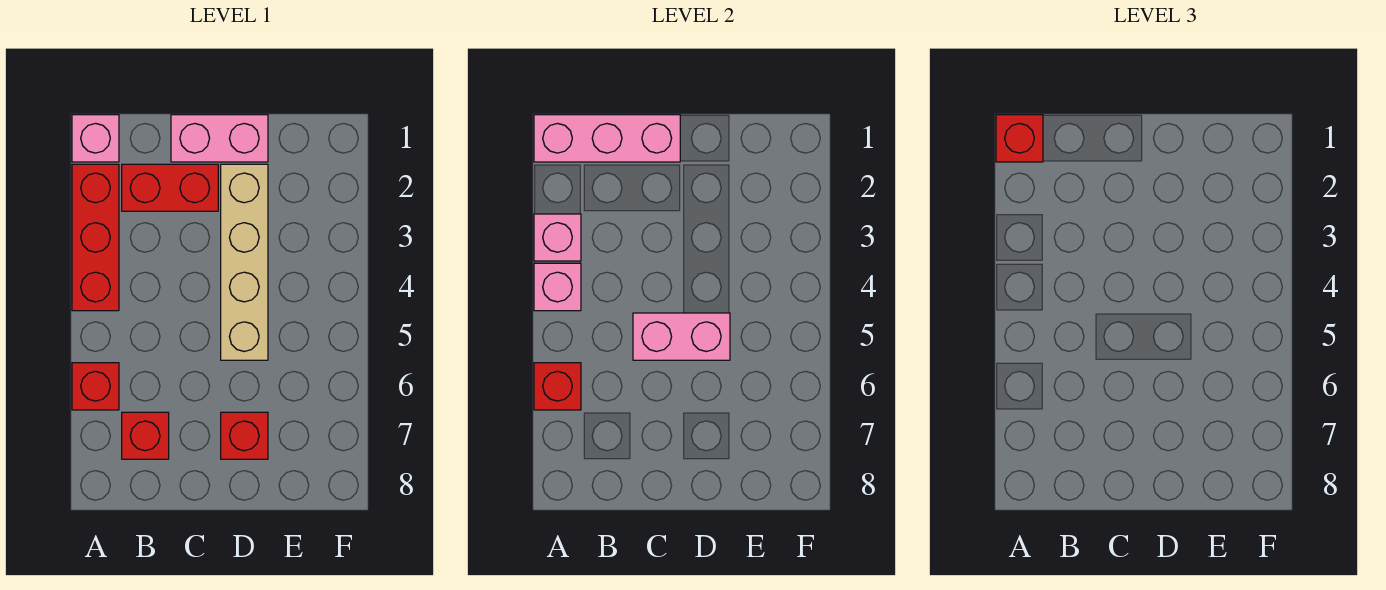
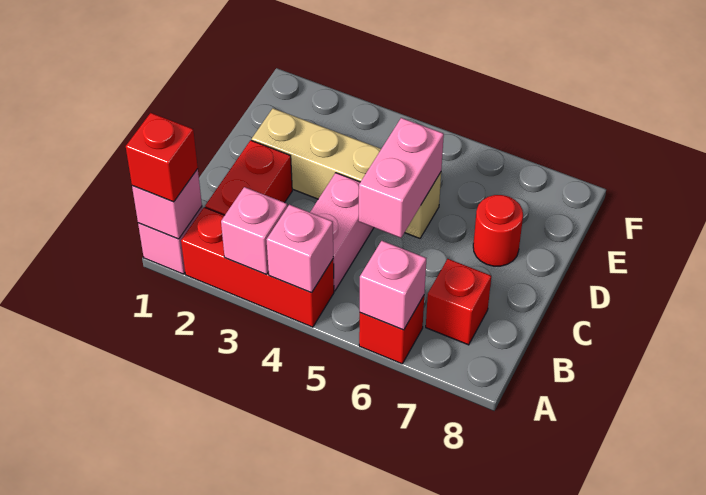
pink 1x3 brick [534,115,680,162] -> pink 1x1 brick [132,169,202,239]
red 1x1 brick [534,363,581,410] -> pink 1x1 brick [360,241,426,330]
pink 1x2 brick [171,115,268,162] -> pink 1x2 brick moved to [310,173,374,291]
red 1x1 brick [221,412,268,459] -> red 1x1 round brick [473,195,523,266]

